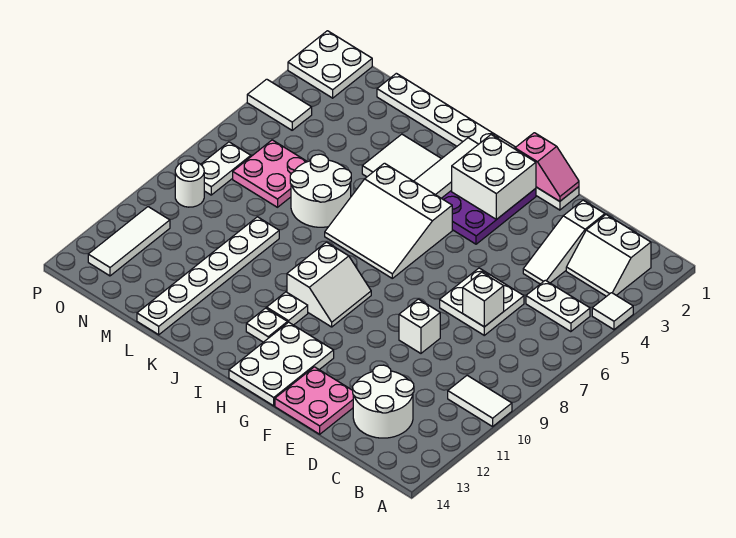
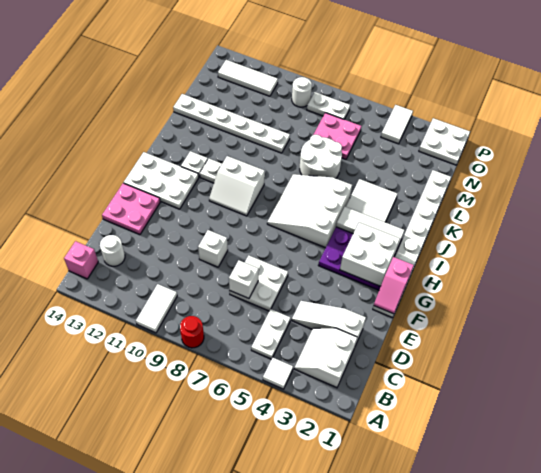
none -> red 1x1 round brick [180,316,204,348]
none -> pink 1x1 brick [64,241,98,279]
white 2x2 round brick [353,365,414,438] -> white 1x1 round brick [100,235,125,266]

